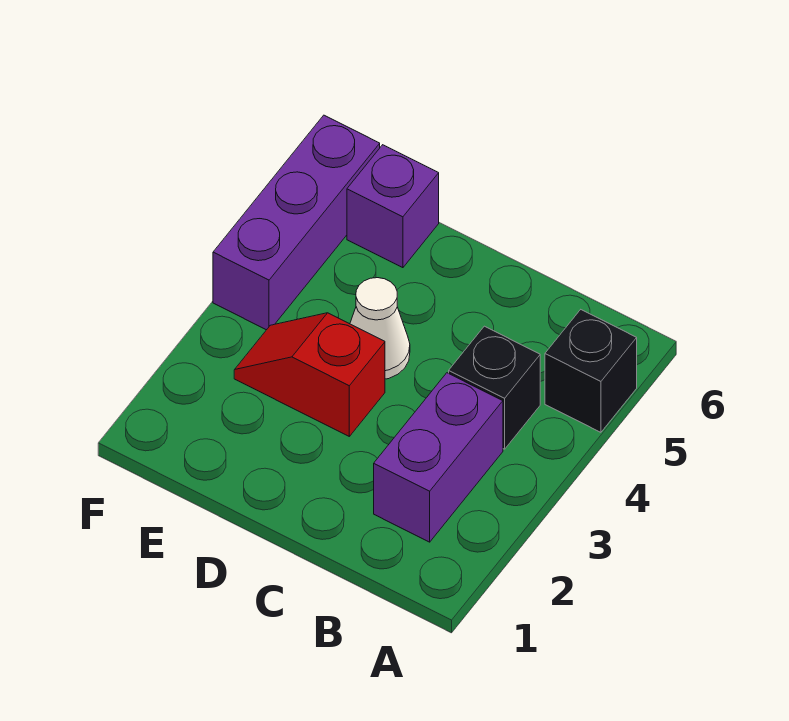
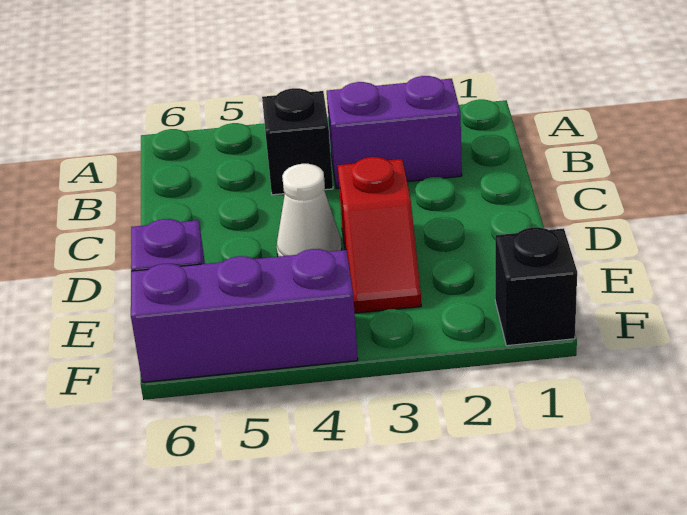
black 1x1 brick [545,310,637,432] -> black 1x1 brick moved to [495,227,577,346]

